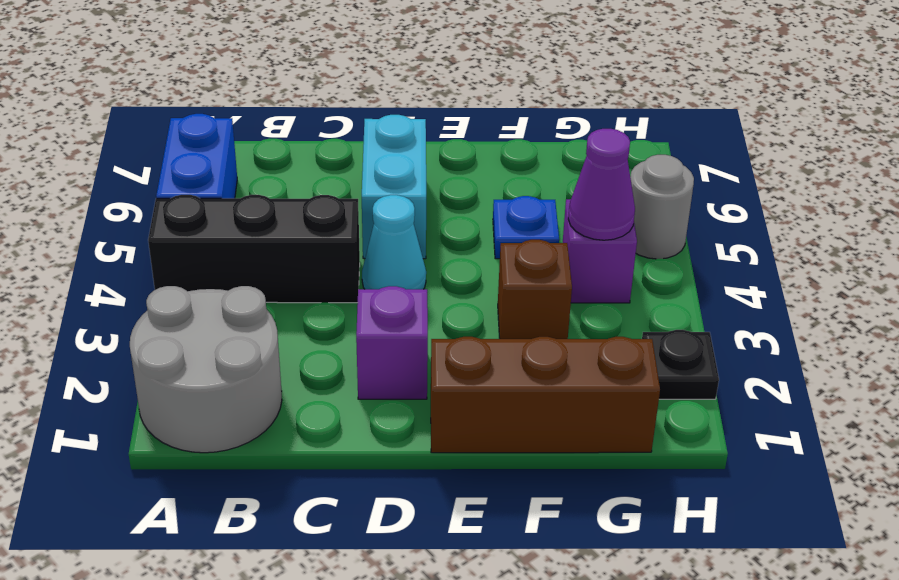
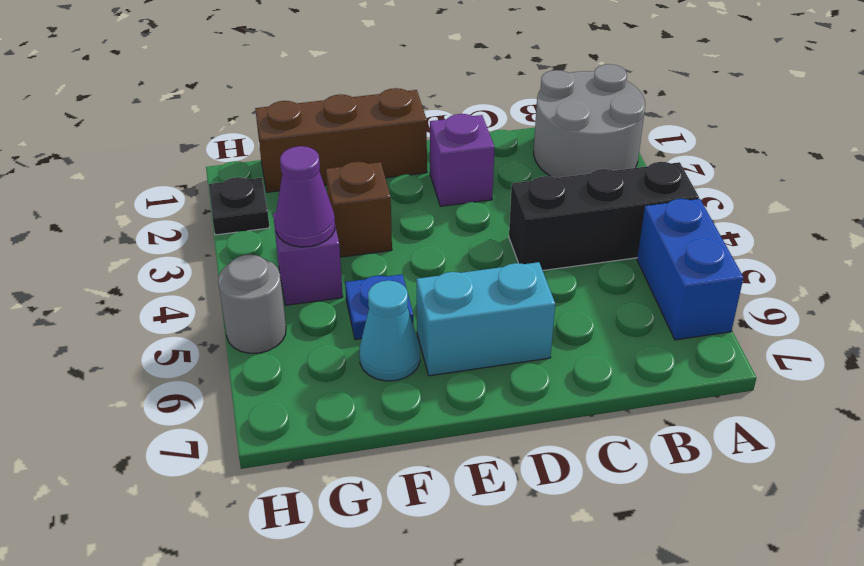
cyan 1x1 cone [362,195,426,289] -> cyan 1x1 cone moved to [359,280,420,381]
cyan 1x2 brick [362,115,426,259] -> cyan 1x2 brick turned to [416,262,555,376]

